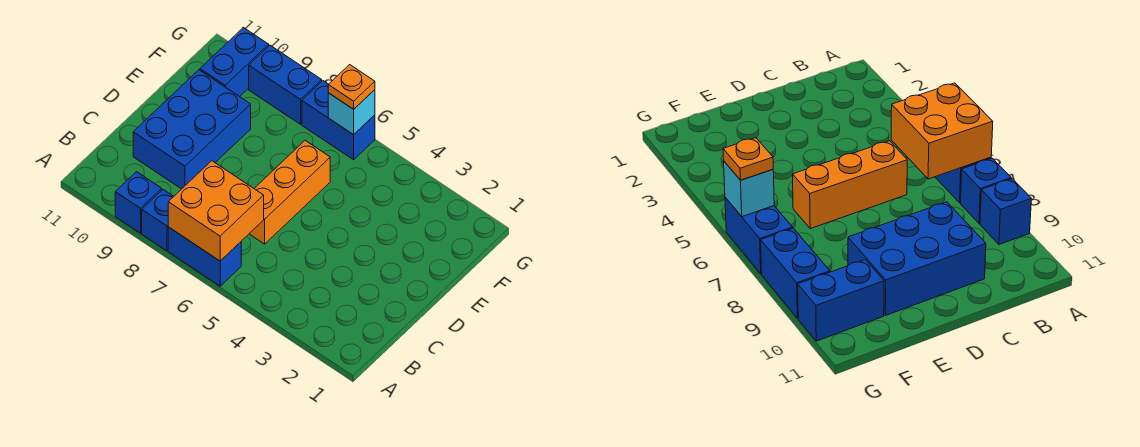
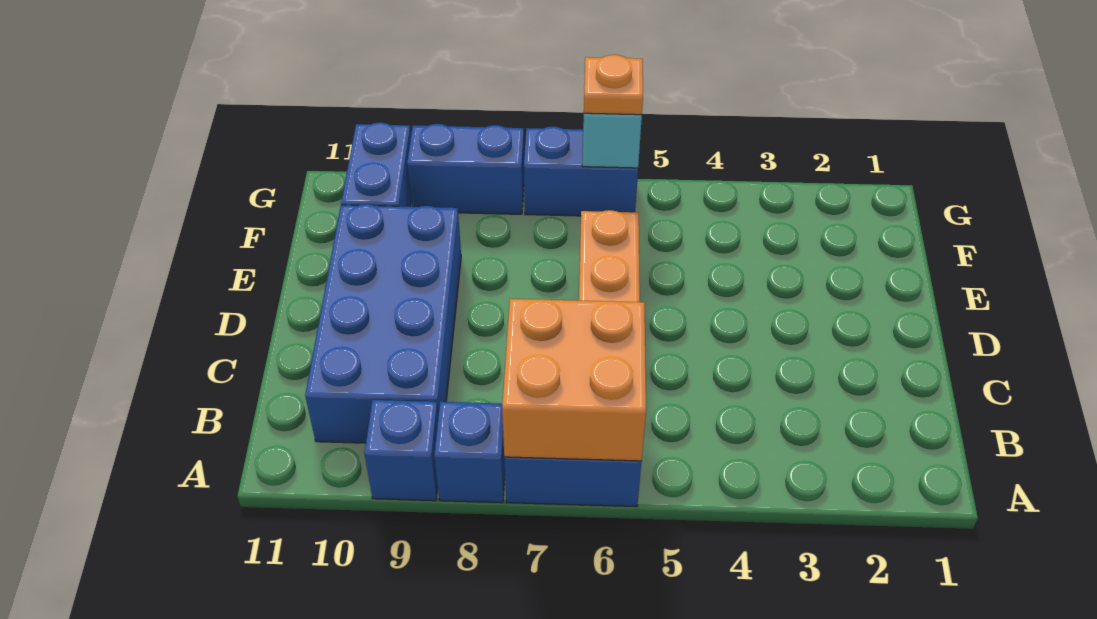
blue 2x3 brick [133,70,251,189] -> blue 2x4 brick [305,204,461,443]

